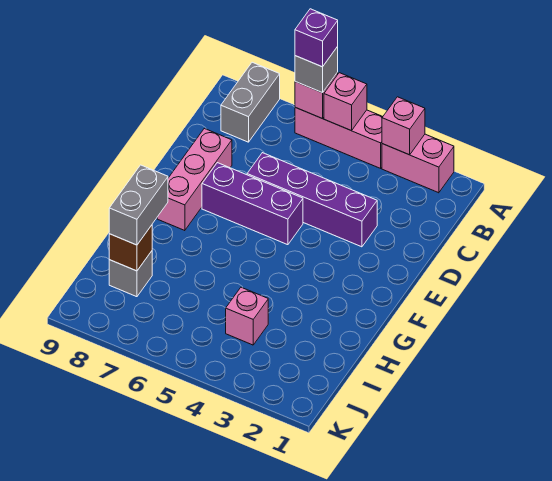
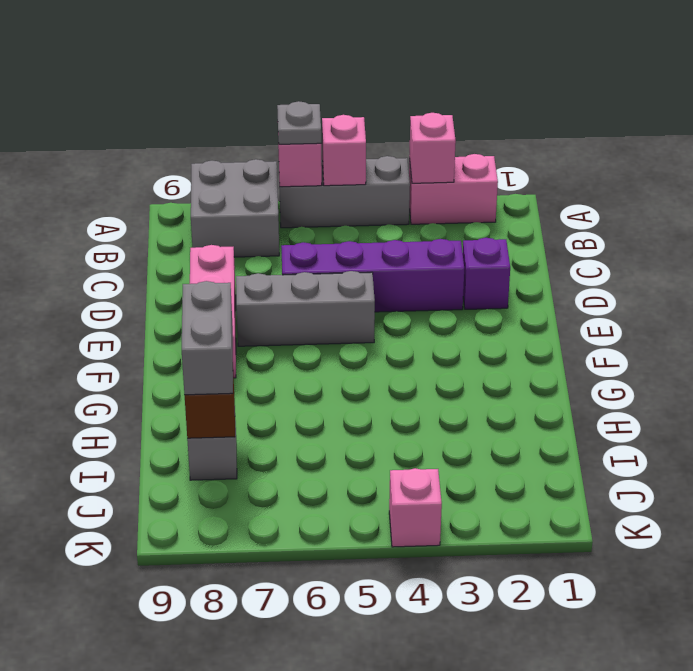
pink 1x3 brick [295,107,383,168] -> grey 1x3 brick [279,156,410,228]
grey 1x1 brick [295,47,338,93] -> grey 1x1 plate [277,101,321,144]
purple 1x1 brick [295,9,338,67] -> purple 1x1 brick moved to [463,238,510,309]
grey 1x2 brick [221,62,280,142] -> grey 2x2 brick [191,159,279,257]
purple 1x3 brick [202,163,303,245] -> grey 1x3 brick [236,271,375,346]
pink 1x1 brick [226,287,268,345] -> pink 1x1 brick moved to [389,468,442,547]

